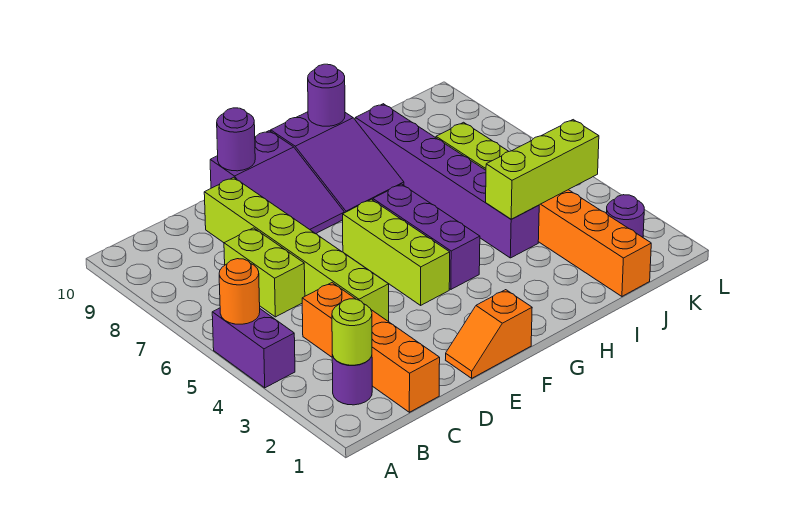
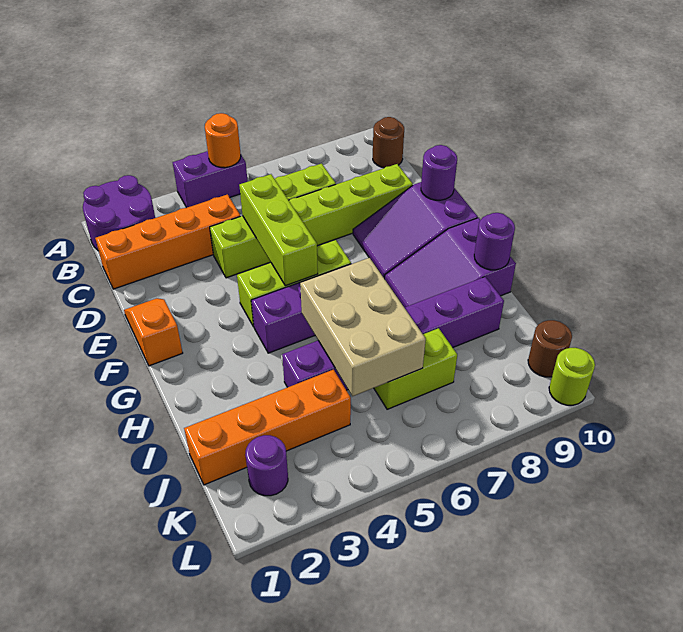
purple 1x1 round brick [332,355,372,405] -> purple 2x2 round brick [83,175,155,251]
lime 1x1 round brick [332,299,372,365] -> lime 1x1 round brick moved to [549,348,595,405]
none -> brown 1x1 round brick [373,117,404,168]
none -> tan 2x3 brick [300,258,426,396]
lime 1x3 brick [486,120,599,219] -> lime 1x3 brick moved to [239,174,318,286]
none -> brown 1x1 round brick [528,320,572,377]

